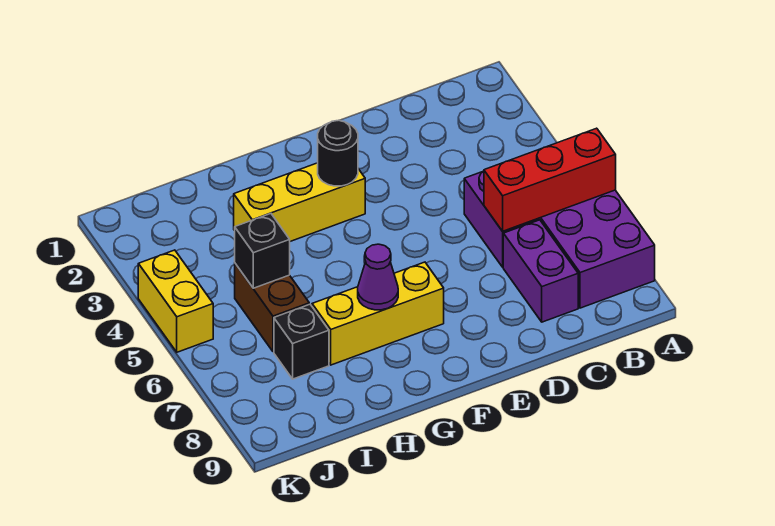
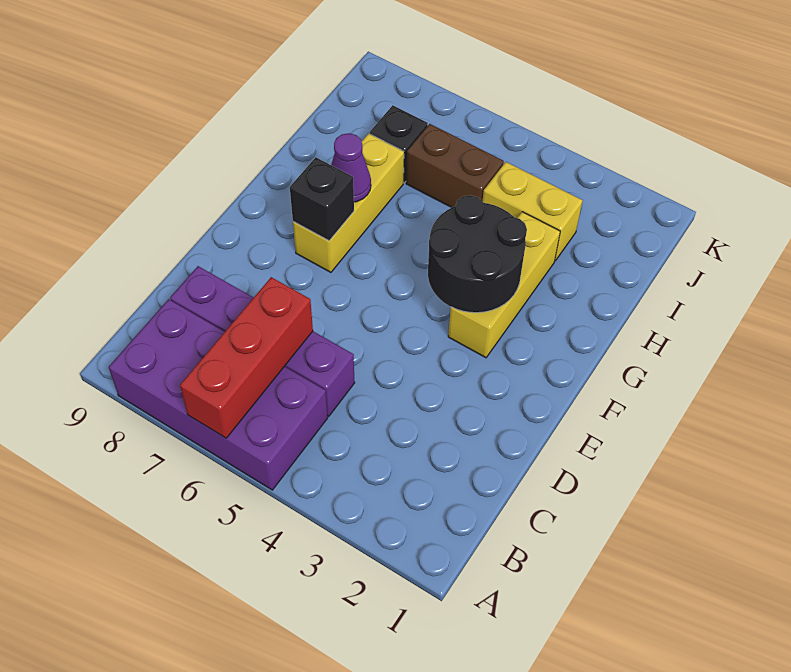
black 1x1 round brick [318,120,358,186] -> black 2x2 round brick [428,195,527,313]
black 1x1 brick [235,213,290,288] -> black 1x1 brick moved to [290,157,354,241]
yellow 1x2 brick [138,250,213,352] -> yellow 1x2 brick moved to [483,162,583,261]

